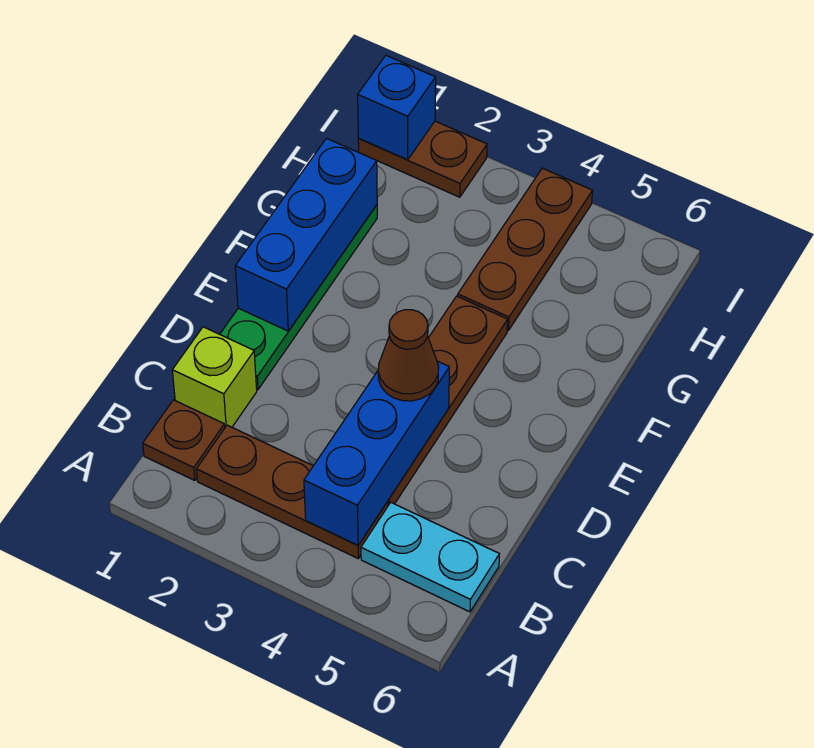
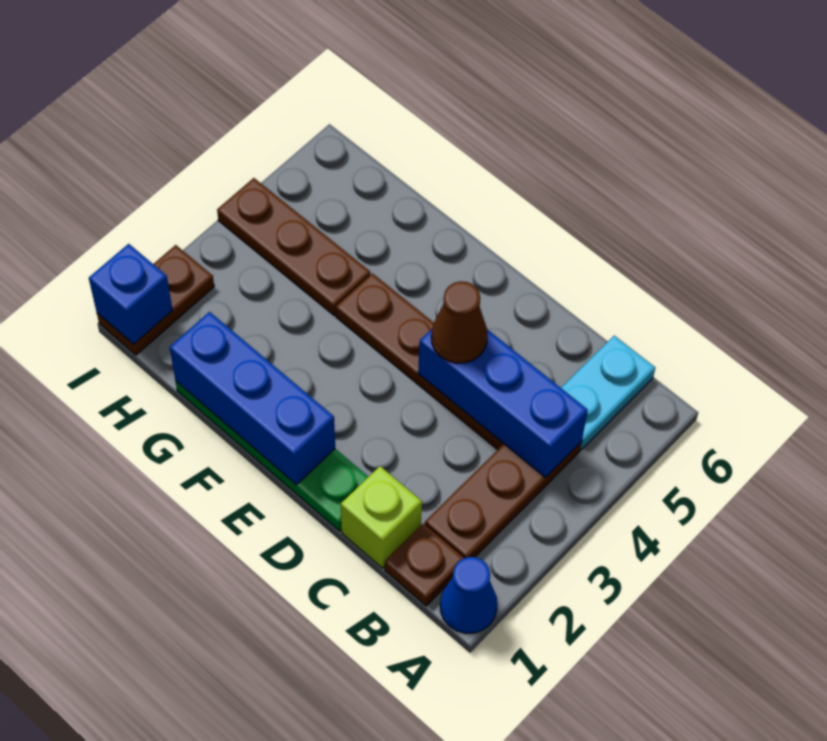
none -> blue 1x1 cone [440,557,497,633]

